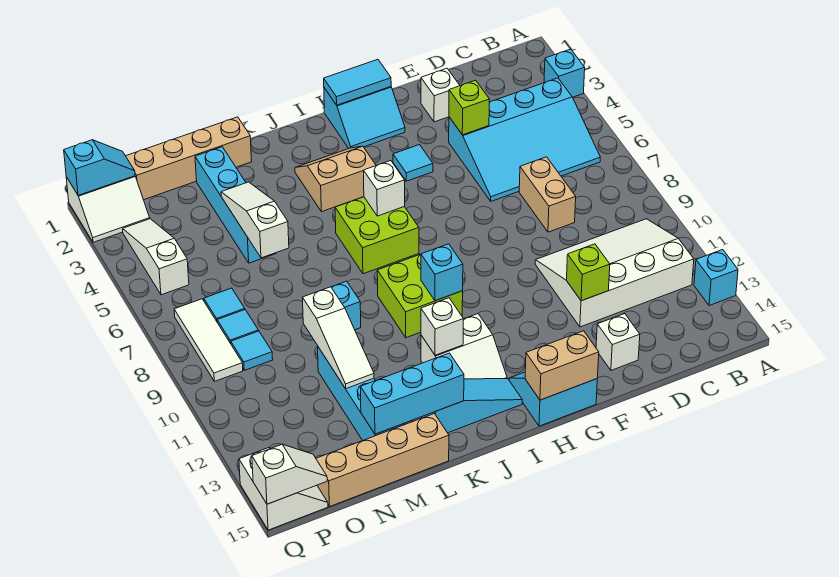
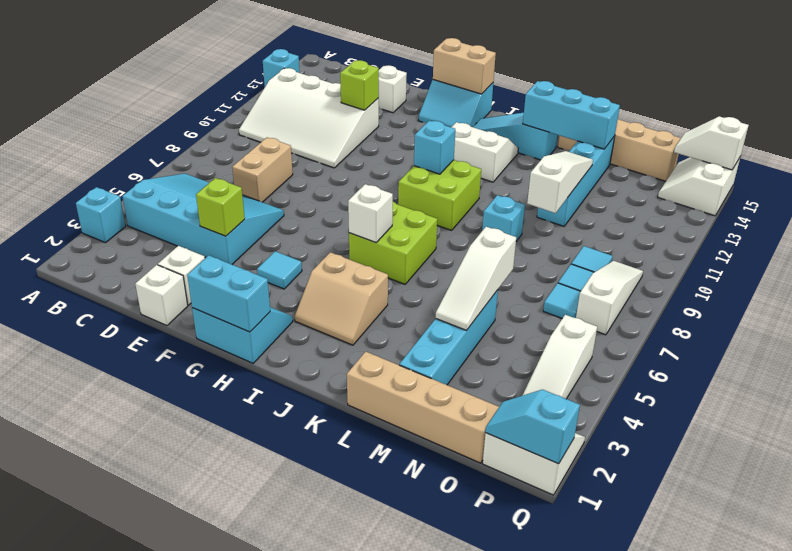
cyan 1x2 tile [324,59,391,105] -> cyan 1x2 brick [187,255,270,332]
white 1x1 brick [421,298,463,355] -> white 1x1 brick moved to [135,265,188,326]
white 1x3 tile [174,299,243,381] -> white 1x3 slope [576,261,643,335]

